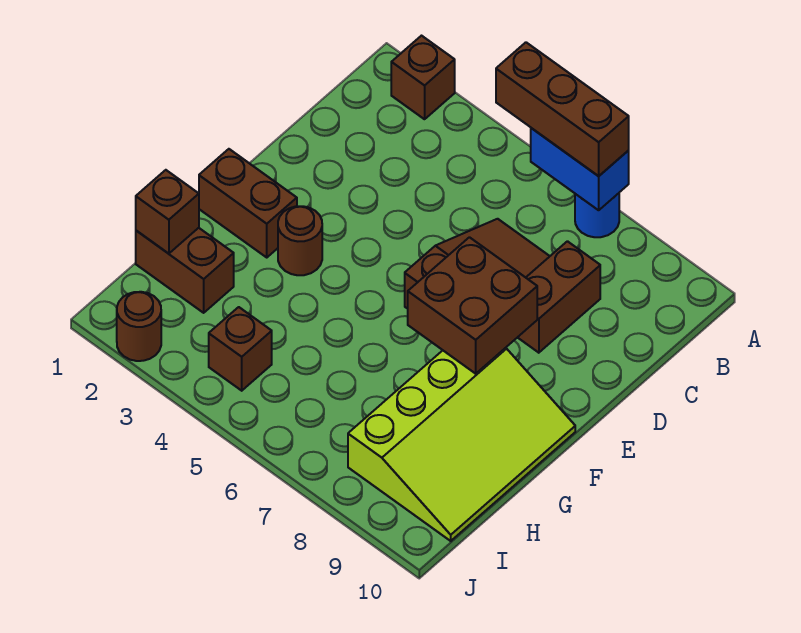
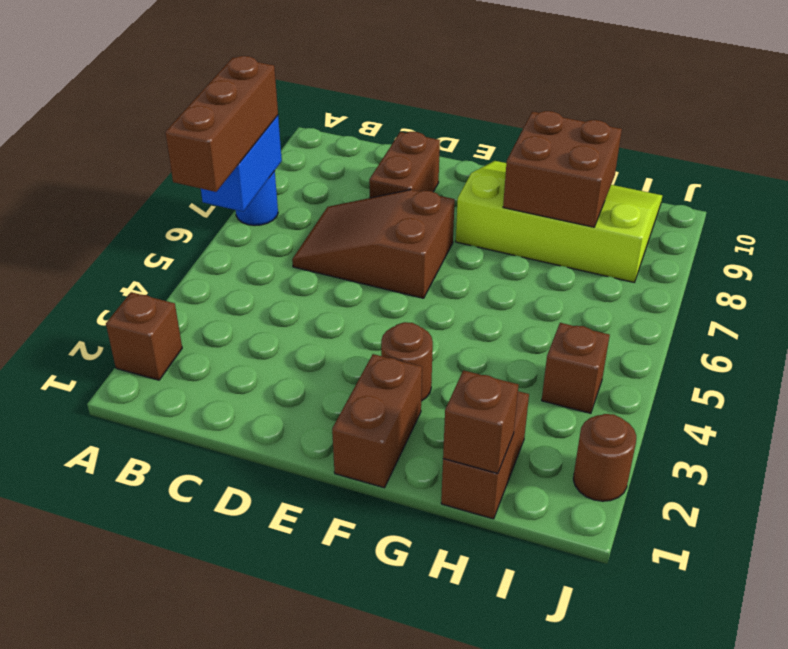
brown 1x2 brick [517,241,600,353] -> brown 1x2 brick turned to [369,132,440,198]
brown 2x2 brick [408,237,537,374] -> brown 2x2 brick moved to [503,111,622,227]

